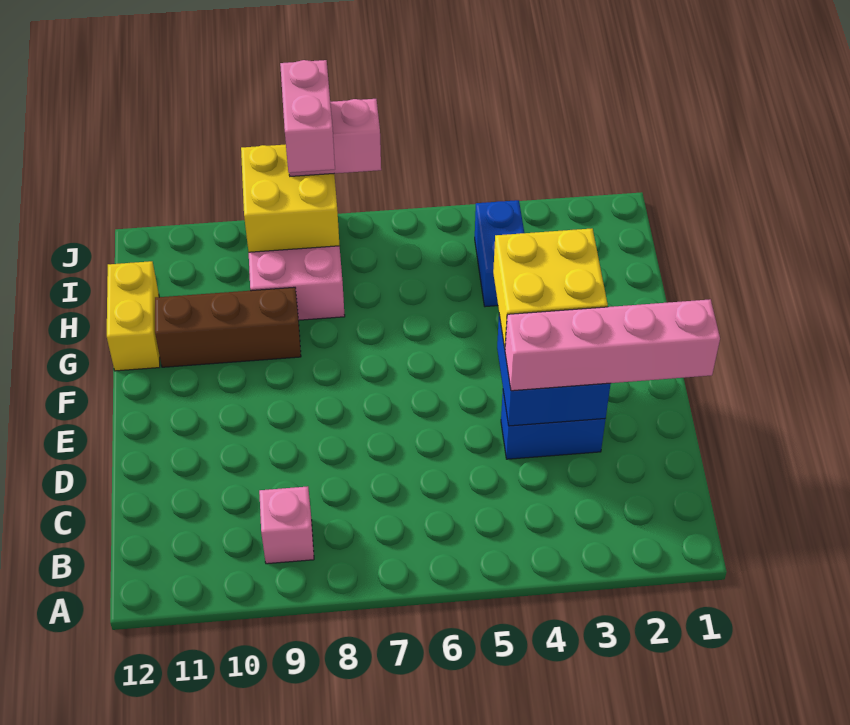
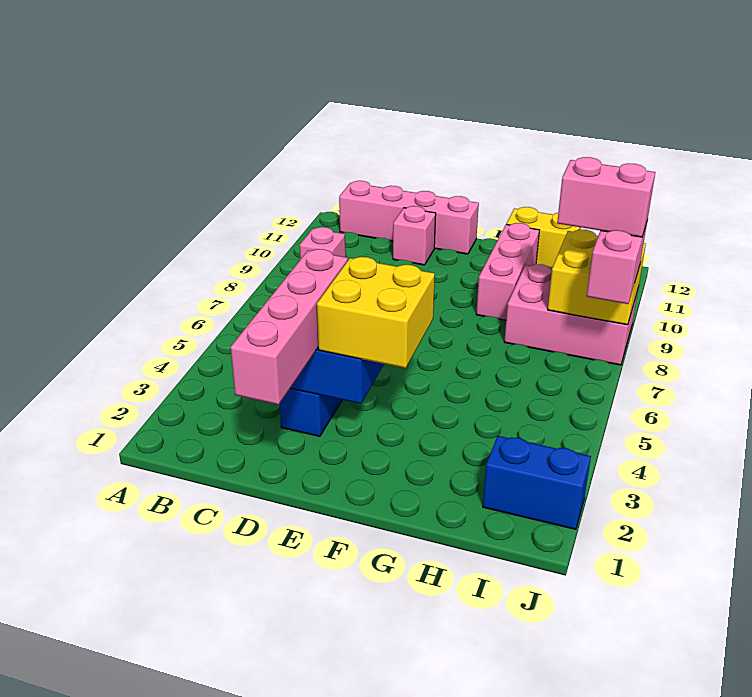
none -> pink 1x4 brick [339,181,479,254]
none -> pink 1x1 brick [393,206,436,265]
brown 1x3 brick [155,287,301,367] -> pink 1x3 brick [476,223,539,320]
blue 1x2 brick [475,200,524,307] -> blue 1x2 brick moved to [483,436,591,529]

